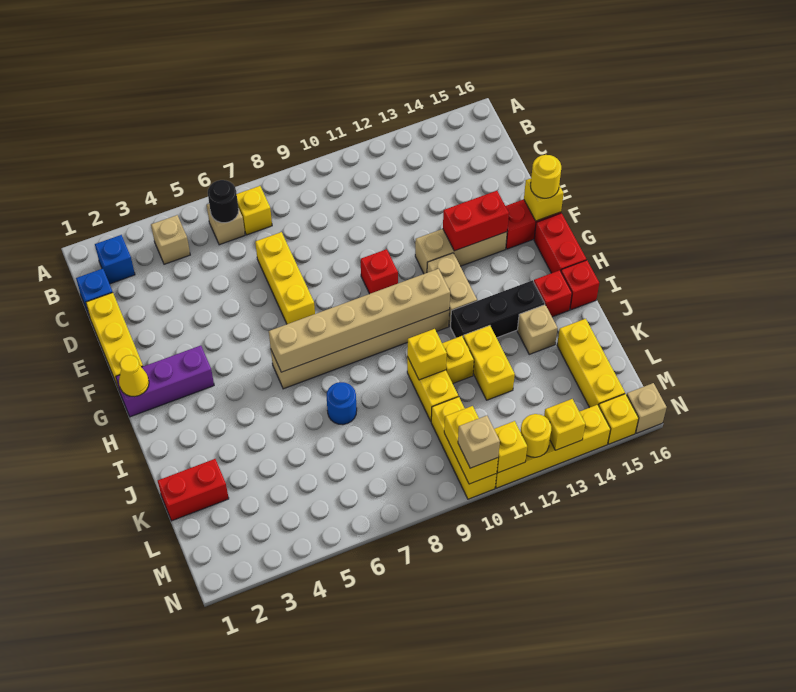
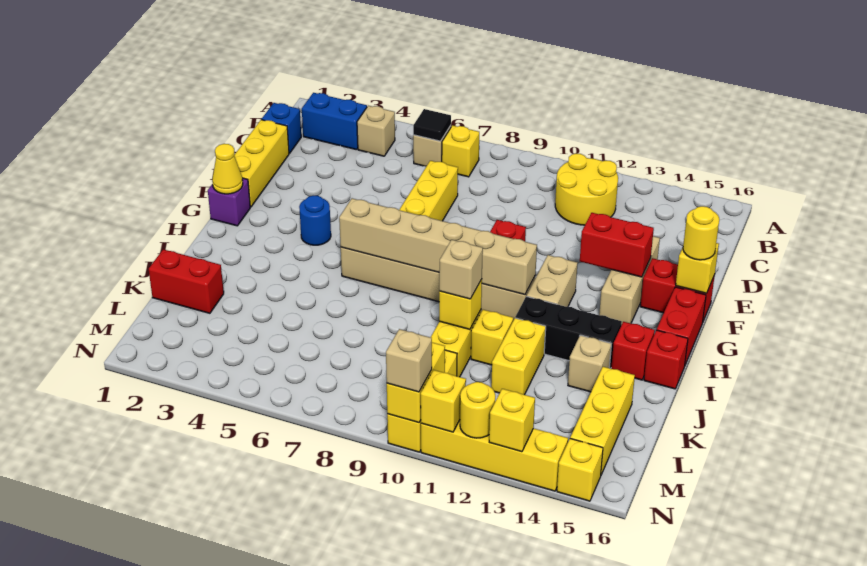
blue 1x1 brick [95,235,135,284] -> blue 1x2 brick [302,93,367,150]
black 1x1 round brick [208,180,239,223] -> black 1x1 tile [413,109,451,141]
none -> yellow 2x2 round brick [555,154,618,225]
tan 1x3 brick [415,229,507,274] -> tan 1x3 brick turned to [599,236,660,325]
purple 1x3 brick [116,346,214,417] -> purple 1x1 brick [208,178,250,226]
blue 1x1 round brick [327,382,357,425] -> blue 1x1 round brick moved to [299,196,331,245]
tan 1x1 brick [627,383,667,433] -> tan 1x1 brick moved to [439,240,483,299]

